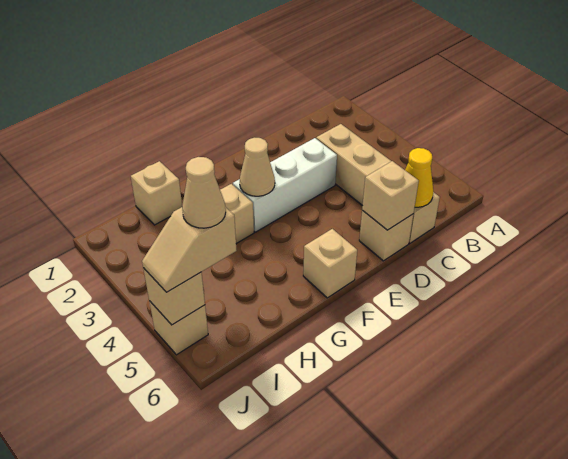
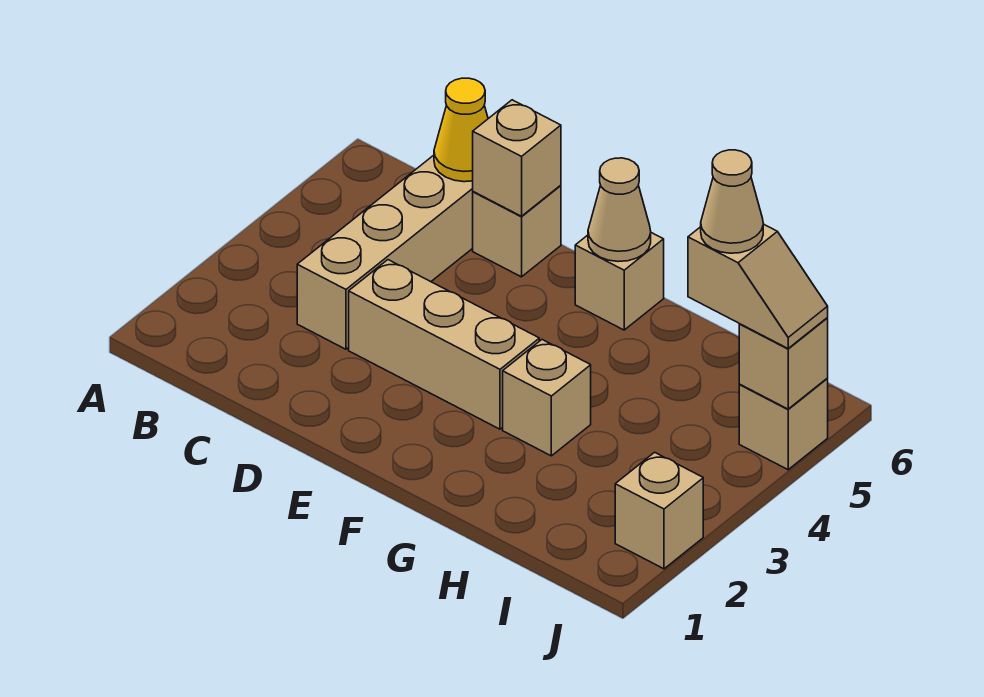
white 1x3 brick [233,138,337,232] -> tan 1x3 brick [349,260,539,429]
tan 1x1 cone [240,138,275,196] -> tan 1x1 cone moved to [588,158,651,261]
tan 1x1 brick [131,161,182,225] -> tan 1x1 brick moved to [615,452,703,569]

